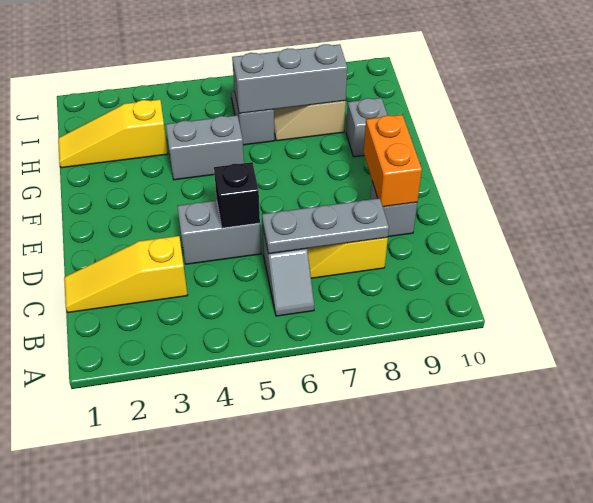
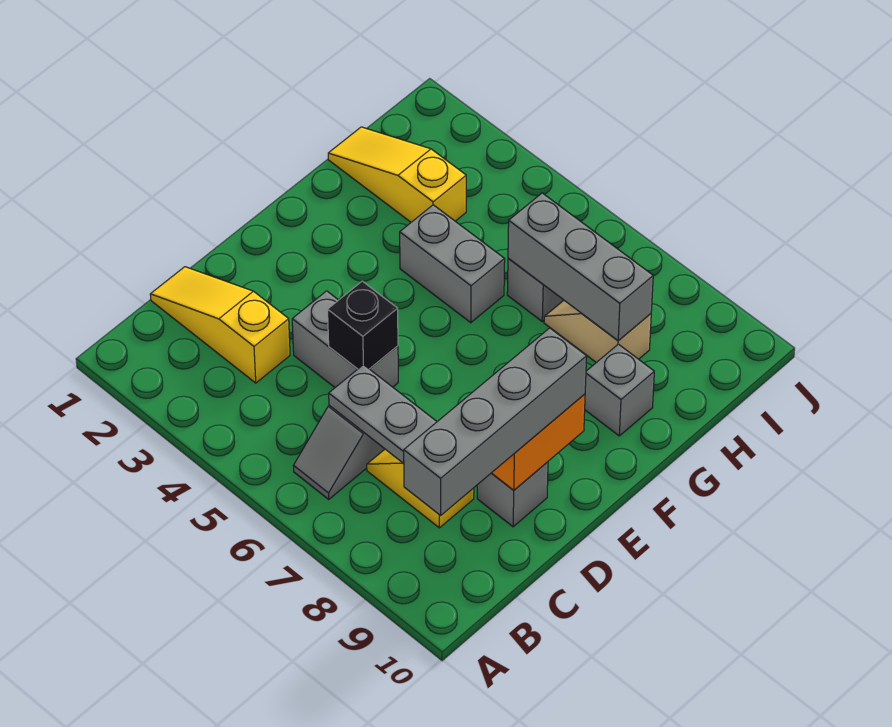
none -> grey 1x4 brick [404,328,587,515]

